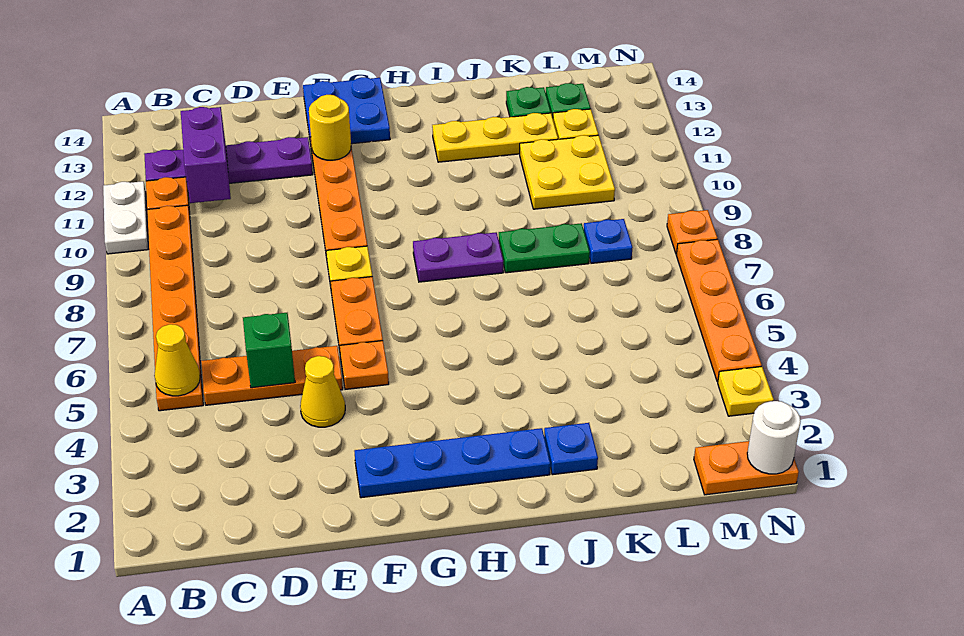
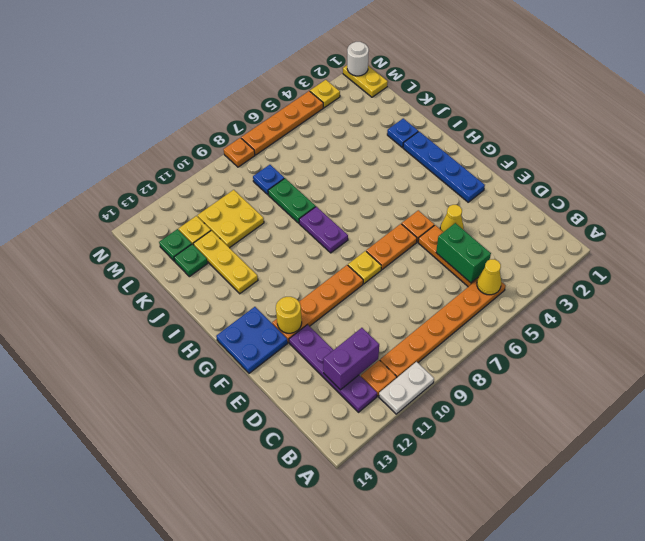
green 1x1 brick [243,313,295,388] -> green 1x2 brick [436,223,491,283]
orange 1x2 plate [694,441,799,495] -> yellow 1x2 plate [343,65,388,97]

